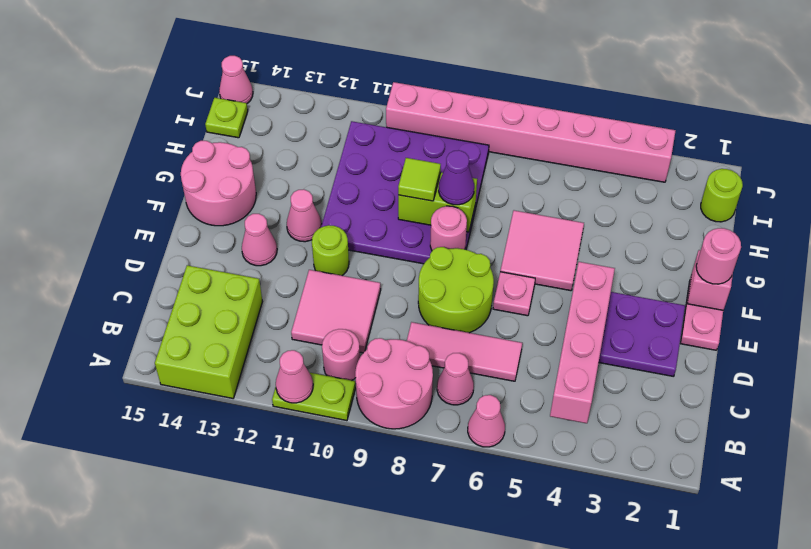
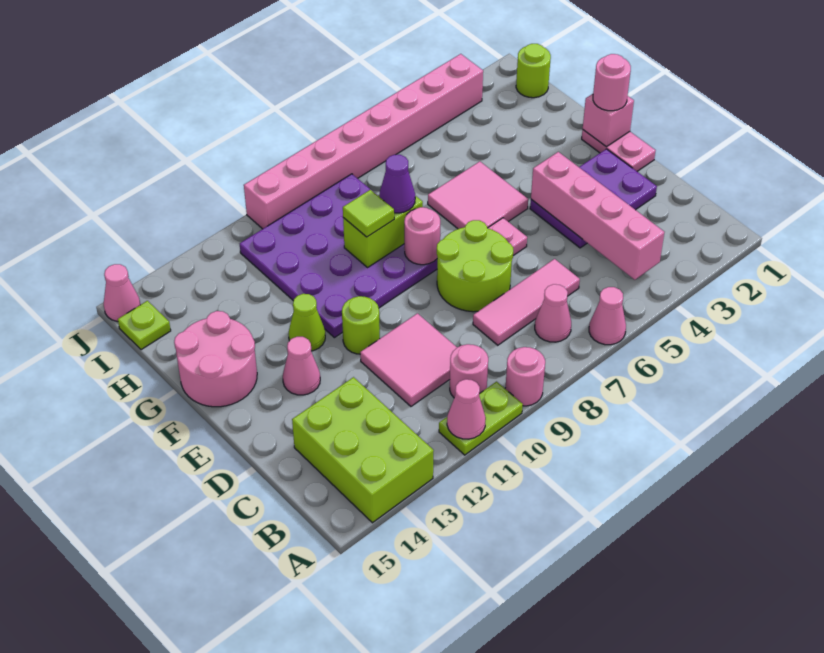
pink 2x2 round brick [355,338,433,429] -> pink 1x1 round brick [505,347,545,406]
pink 1x1 cone [287,189,322,242] -> lime 1x1 cone [289,294,325,351]

